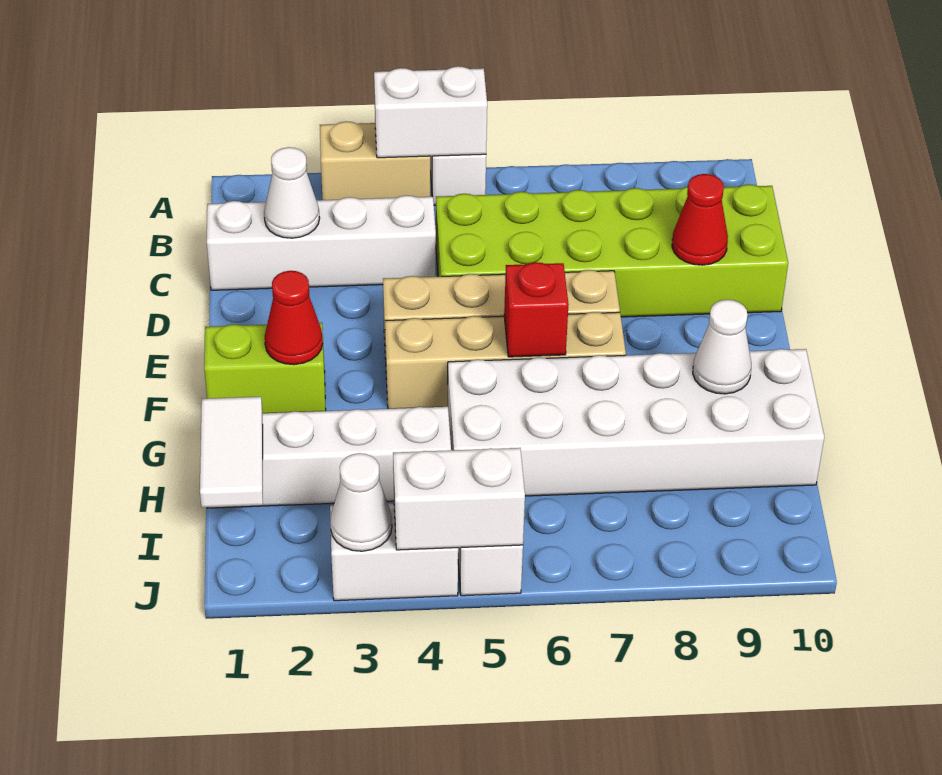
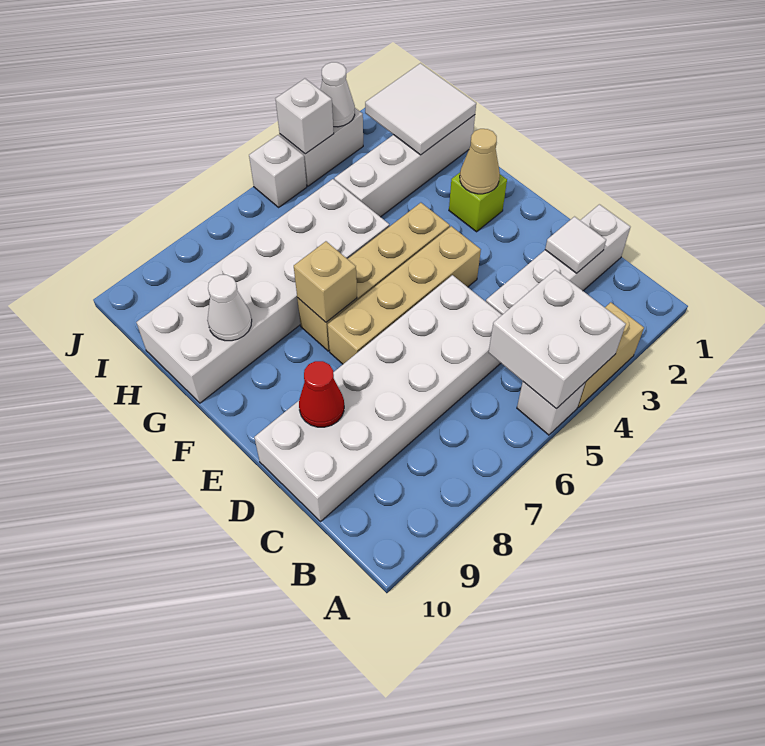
white 1x2 brick [374,66,487,158] -> white 2x2 brick [489,270,626,408]
white 1x1 cone [264,147,320,238] -> white 1x1 tile [545,217,606,273]
lime 2x6 brick [436,184,788,317] -> white 2x6 brick [254,275,502,521]
lime 1x2 brick [204,323,326,413] -> lime 1x1 brick [449,173,507,232]
red 1x1 cone [265,271,323,365] -> tan 1x1 cone [460,129,500,194]
red 1x1 brick [504,262,569,357] -> none
none -> tan 1x1 brick [294,241,357,322]
white 1x2 tile [200,397,263,508] -> white 2x2 tile [365,63,476,155]
white 1x2 brick [393,448,525,550] -> white 1x1 brick [276,79,334,154]

